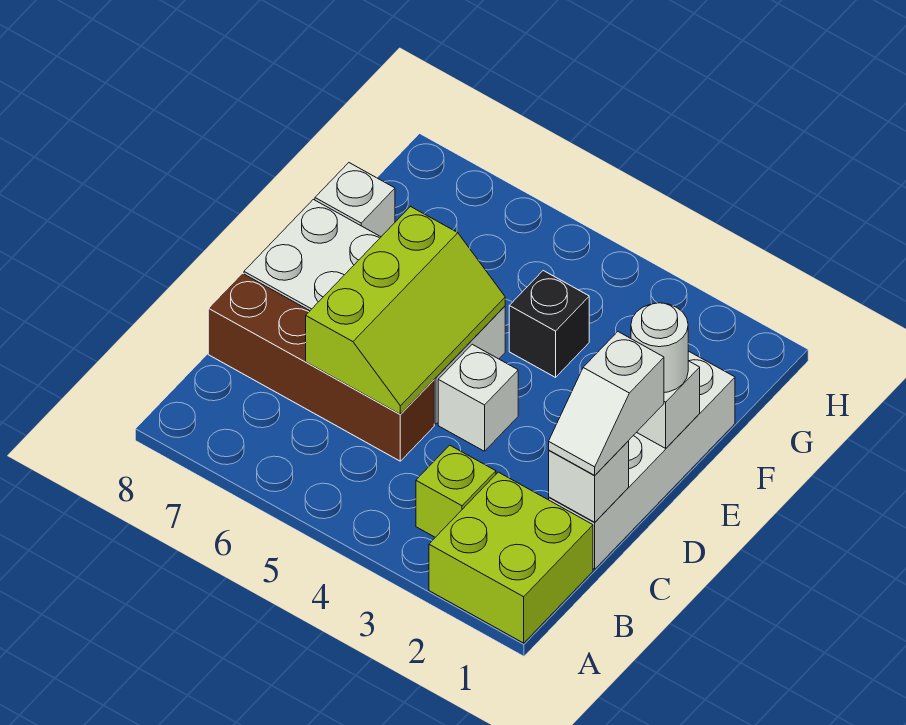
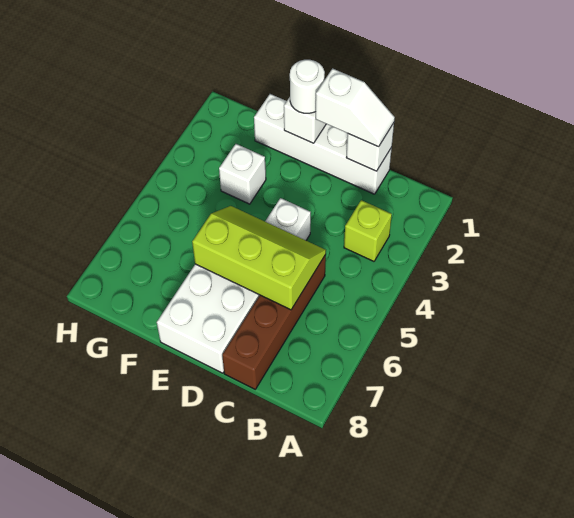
lime 2x2 brick [429,472,593,643] -> none
black 1x1 brick [509,271,589,377] -> none
white 1x1 brick [315,163,395,237] -> white 1x1 brick moved to [219,144,266,204]

